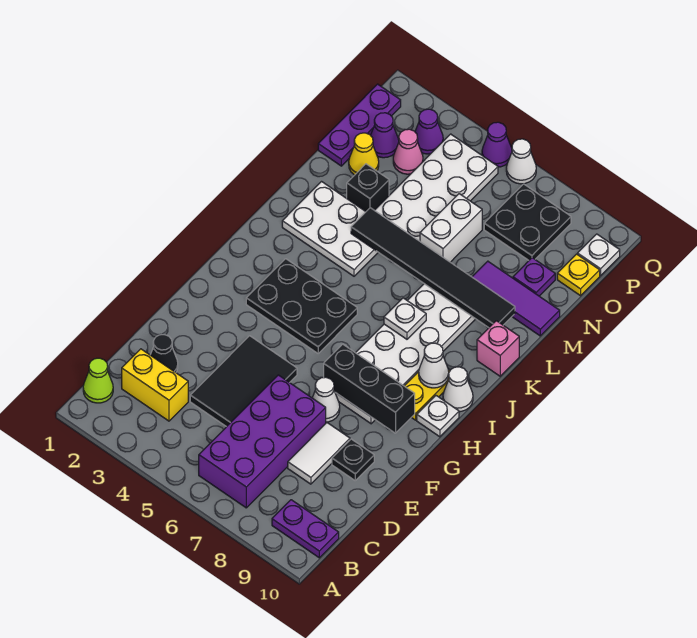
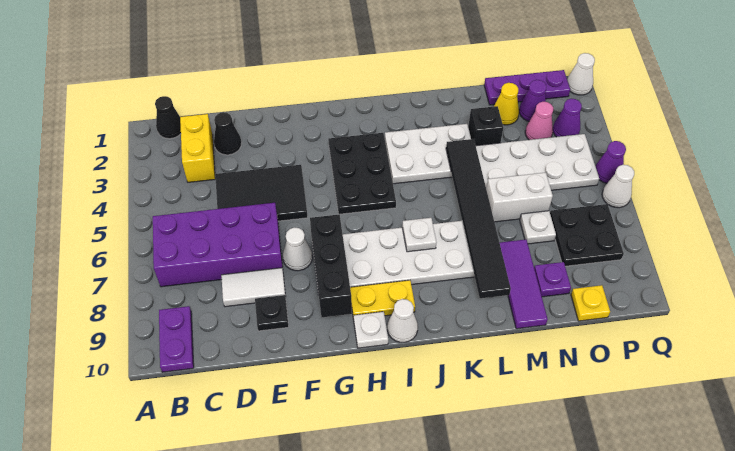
lime 1x1 cone [83,358,113,403] -> black 1x1 cone [155,96,181,139]
white 1x1 cone [419,343,449,388] -> white 1x1 cone moved to [567,53,595,95]
white 2x3 plate [282,182,378,276] -> white 2x3 plate turned to [385,124,471,184]
pink 1x1 brick [477,321,519,376] -> none
white 1x1 plate [578,234,620,275] -> white 1x1 plate moved to [520,211,556,244]

